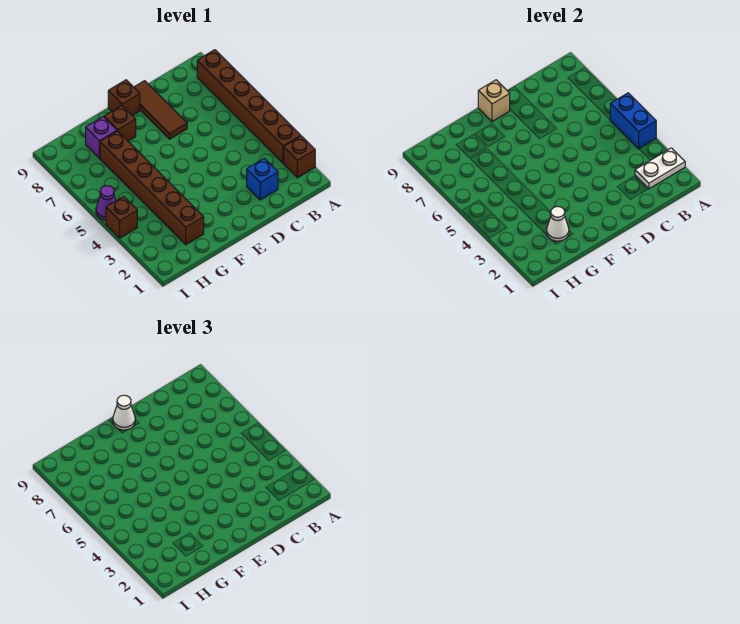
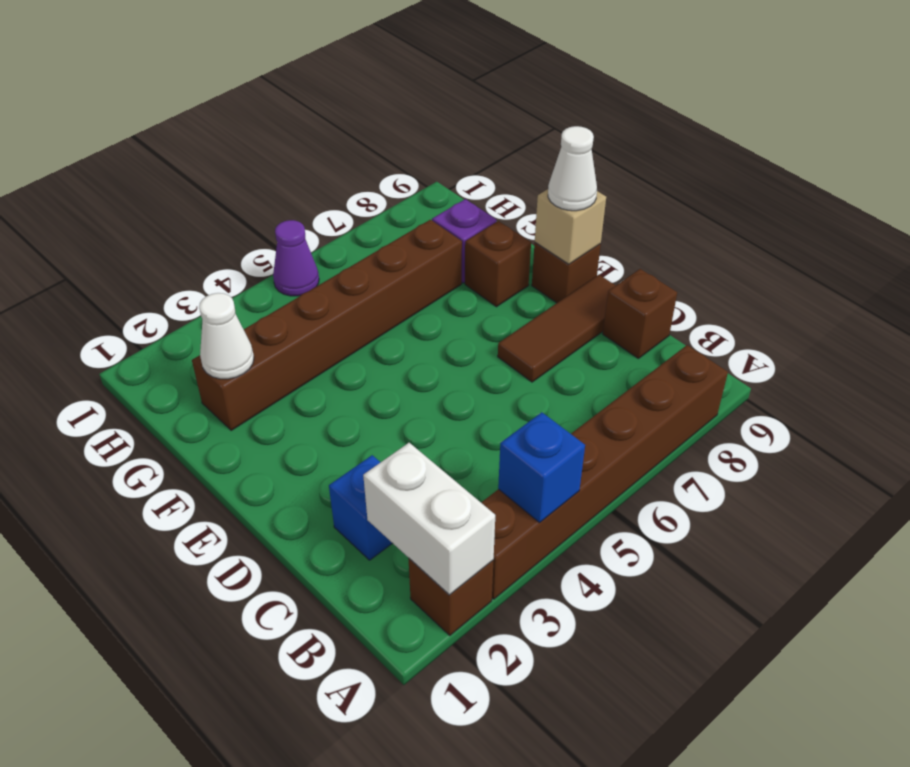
white 1x2 plate [635,148,685,189] -> white 1x2 brick [363,443,495,595]
blue 1x2 brick [610,93,656,149] -> blue 1x1 brick [498,412,585,522]
brown 1x1 brick [106,197,137,238] -> brown 1x1 brick moved to [603,269,677,358]

